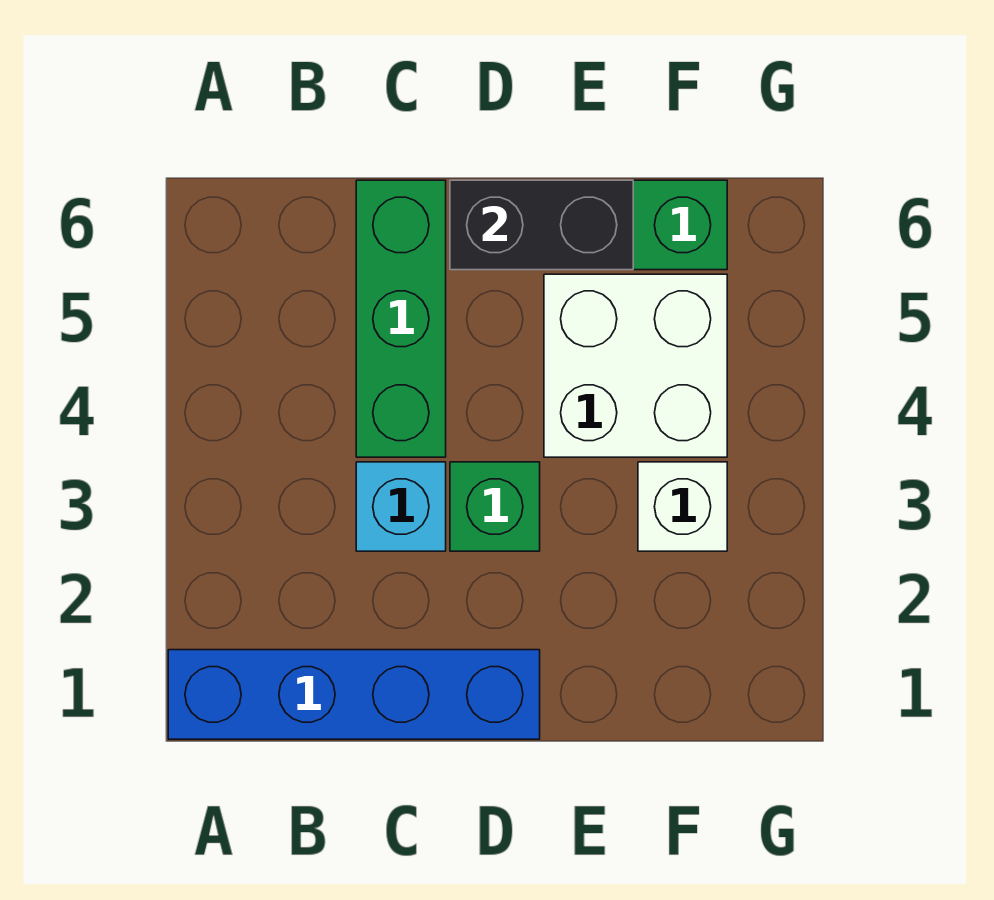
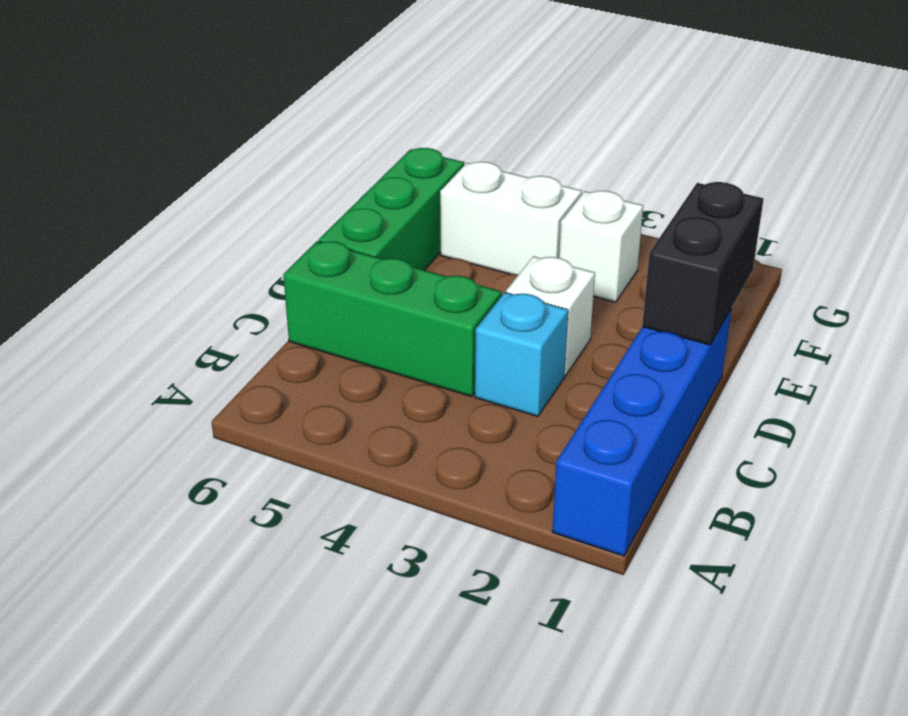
green 1x1 brick [450,462,540,551] -> white 1x1 brick [506,256,595,376]
black 1x2 brick [450,180,633,270] -> black 1x2 brick moved to [642,182,764,345]
white 2x2 brick [544,274,727,457] -> white 1x2 brick [440,162,582,275]

